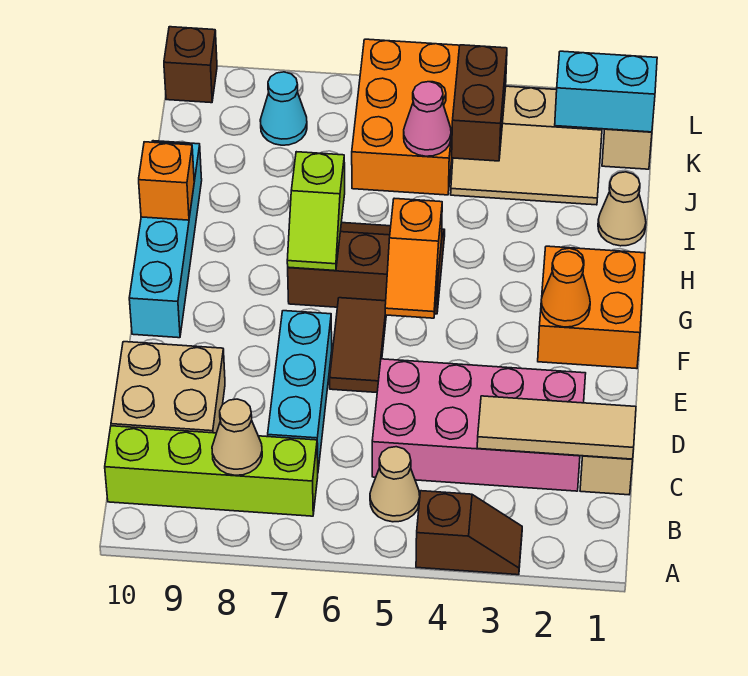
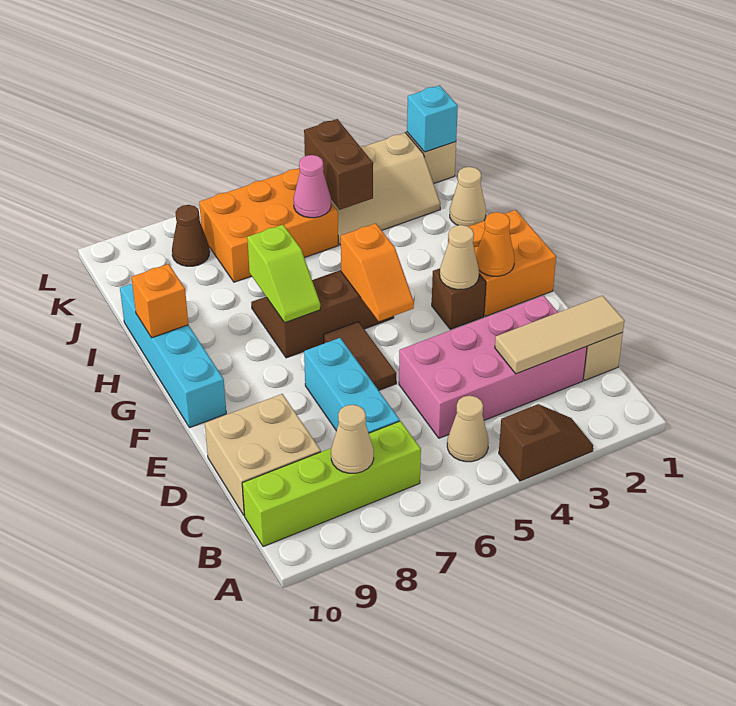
none -> tan 1x1 cone [440,225,479,290]
orange 2x3 brick [352,39,460,195] -> orange 2x3 brick turned to [199,168,338,282]
cyan 1x2 brick [555,51,657,132] -> cyan 1x1 brick [407,85,458,152]
cyan 1x1 cone [260,72,307,145] -> brown 1x1 cone [172,205,210,266]
brown 1x1 brick [164,27,217,103] -> brown 1x1 brick moved to [432,268,486,329]

